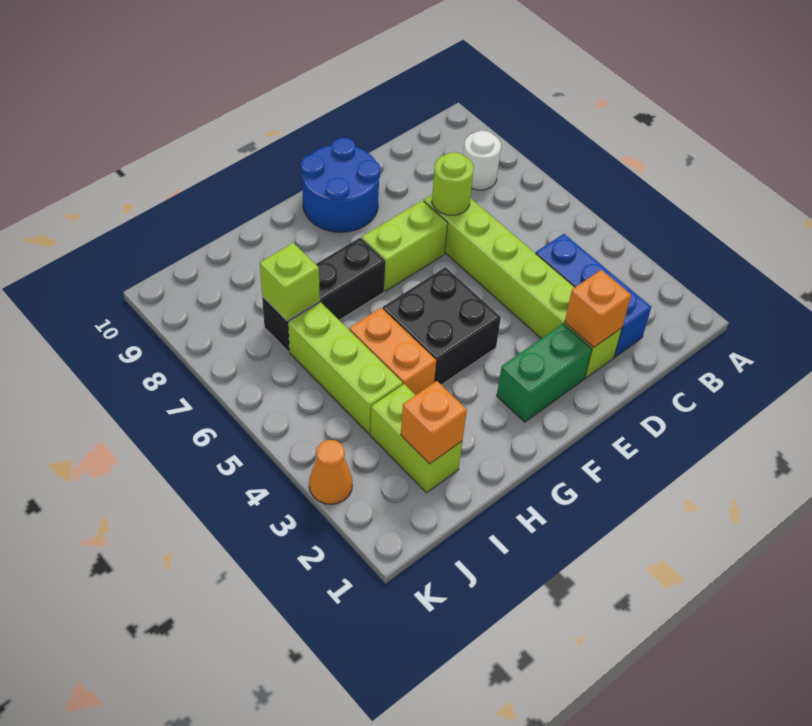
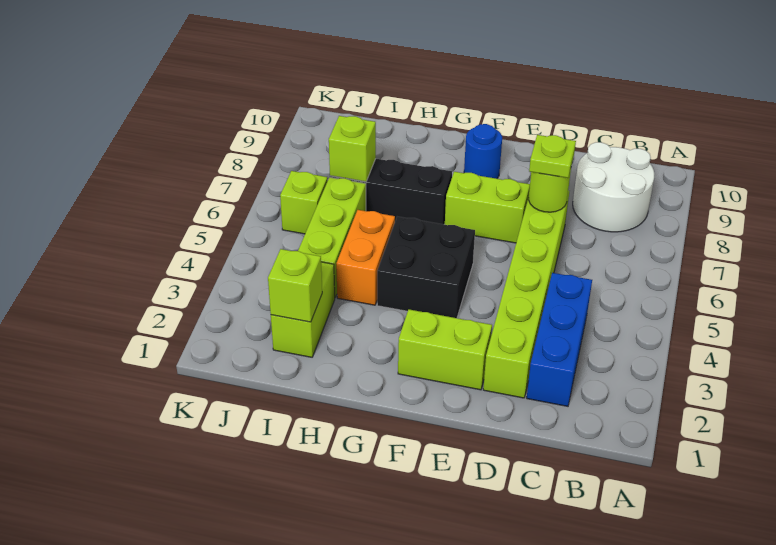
white 1x1 round brick [463,131,501,190] -> white 2x2 round brick [573,142,654,232]
orange 1x1 brick [565,270,631,348] -> none
none -> lime 1x1 plate [529,135,576,178]
green 1x2 brick [497,324,592,422] -> lime 1x2 brick [398,310,492,390]
blue 2x2 round brick [301,138,381,232] -> blue 1x1 round brick [464,124,502,179]
orange 1x1 brick [401,381,467,464] -> lime 1x1 brick [268,249,322,322]
none -> lime 1x1 brick [280,171,328,234]
orange 1x1 cone [309,440,352,504] -> none

